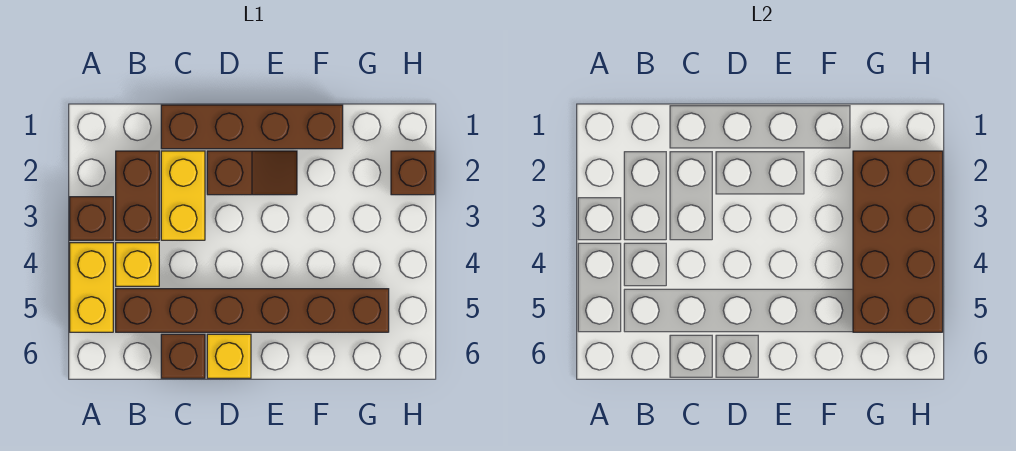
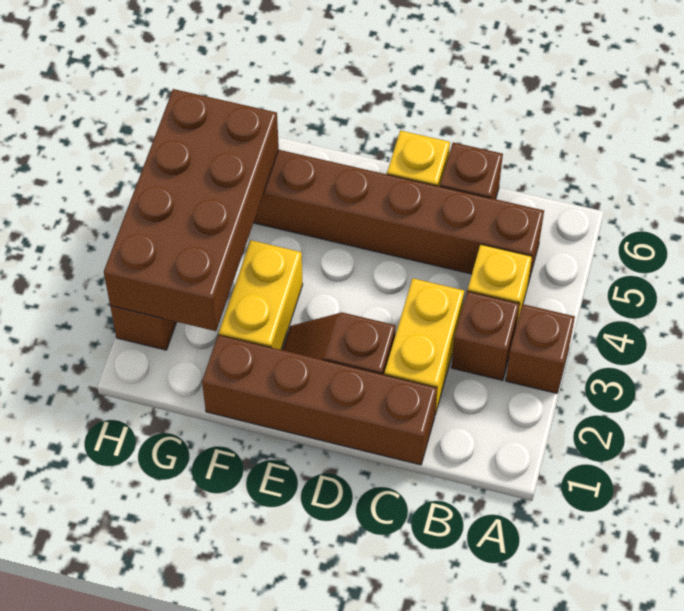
yellow 1x2 brick [70,243,113,332] -> yellow 1x2 brick moved to [219,240,303,350]
brown 1x2 brick [116,151,159,240] -> brown 1x1 brick [451,291,520,380]

